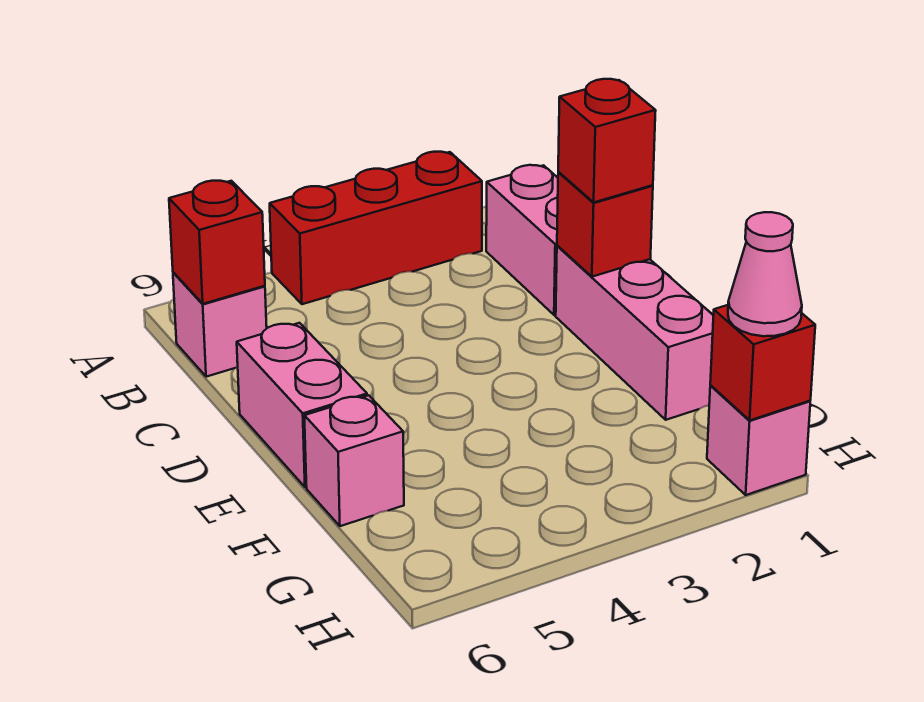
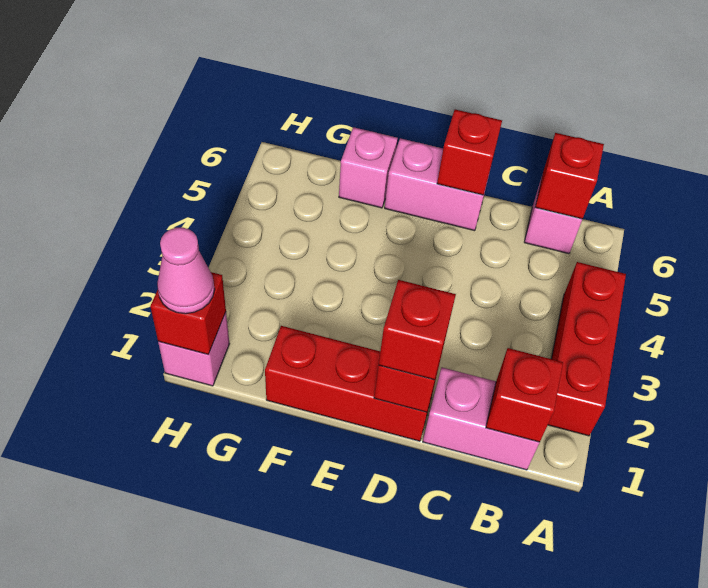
none -> red 1x1 brick [486,348,563,442]
pink 1x3 brick [556,246,714,420] -> red 1x3 brick [265,326,435,441]
none -> red 1x1 brick [437,109,502,195]

